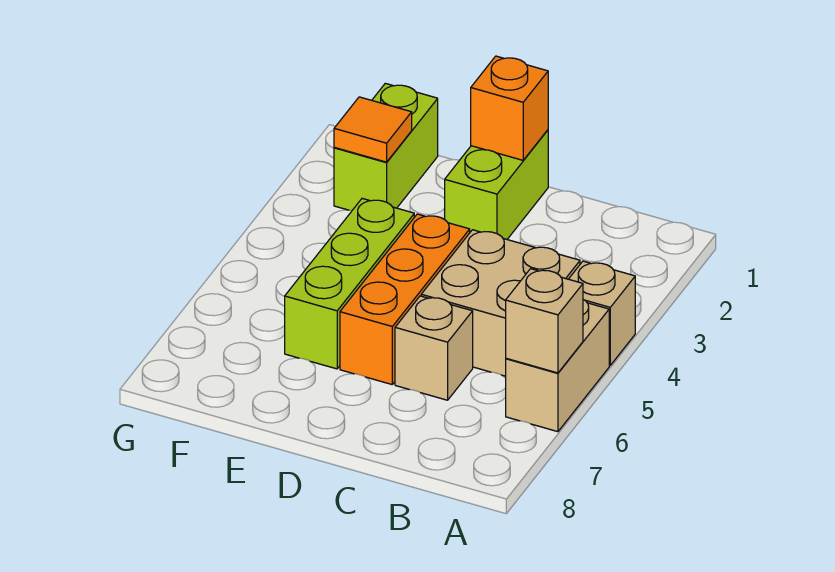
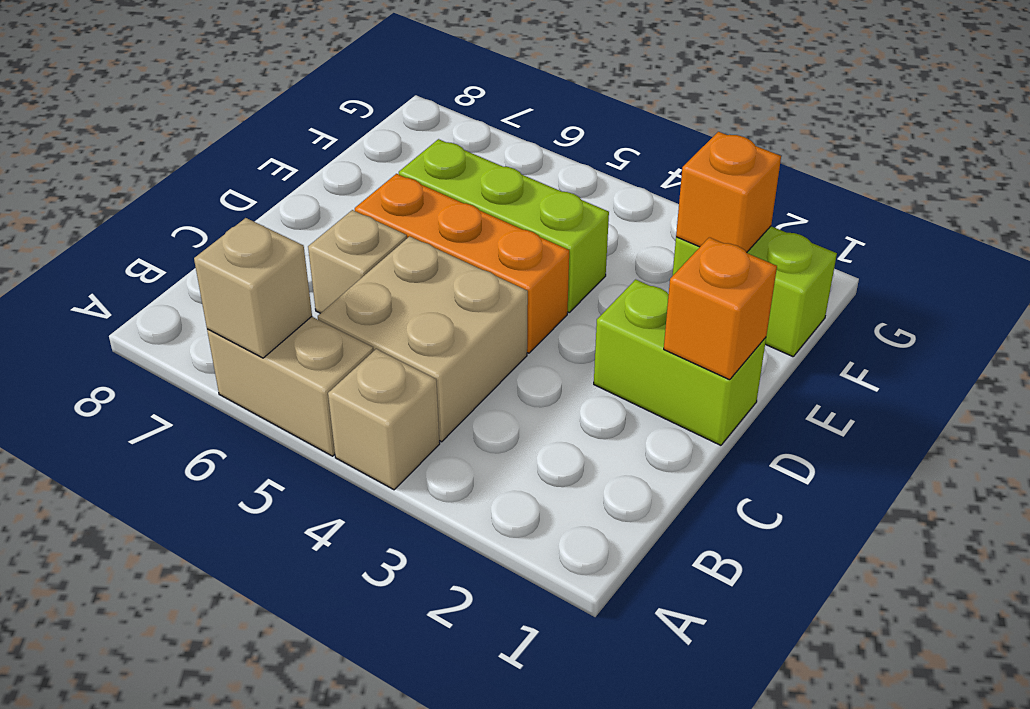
orange 1x1 tile [334,97,412,162] -> orange 1x1 brick [676,132,781,252]

